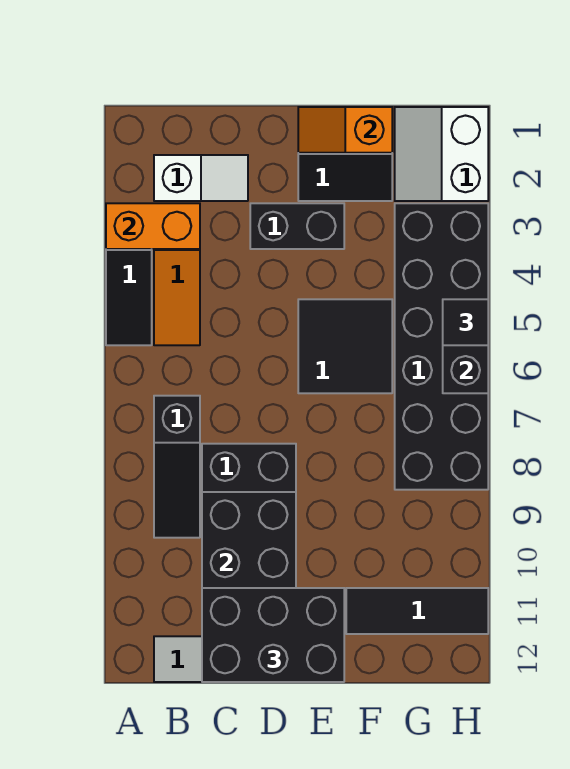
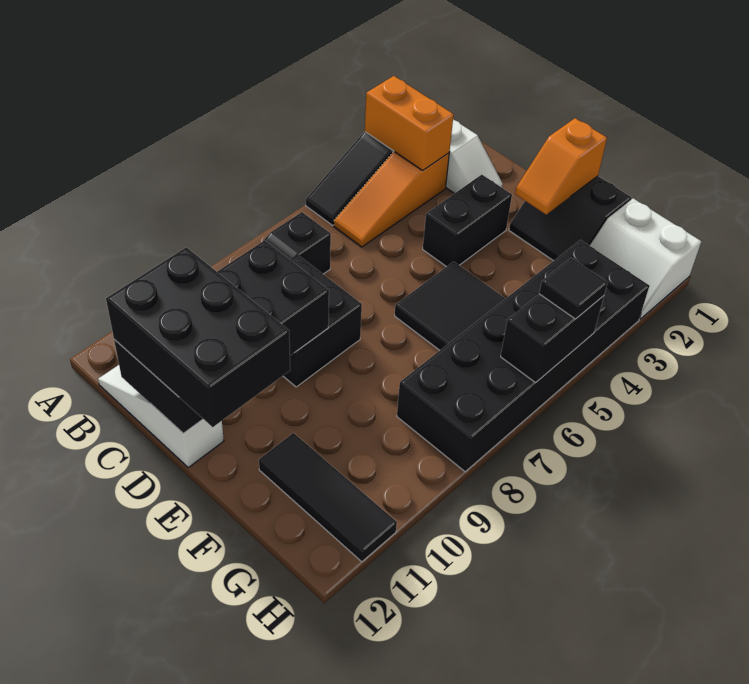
black 1x2 brick [250,203,344,249] -> black 1x2 brick turned to [423,175,512,267]
orange 1x2 slope [298,107,392,153] -> orange 1x2 slope turned to [515,118,607,214]
white 2x2 slope [395,107,488,201] -> white 2x2 slope turned to [590,198,701,319]

